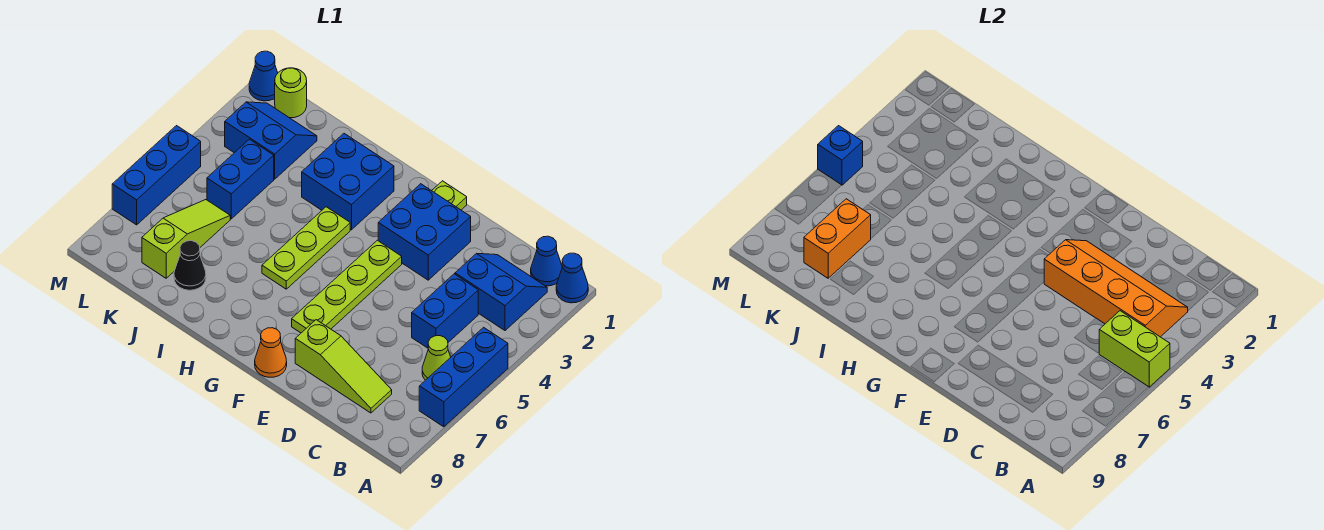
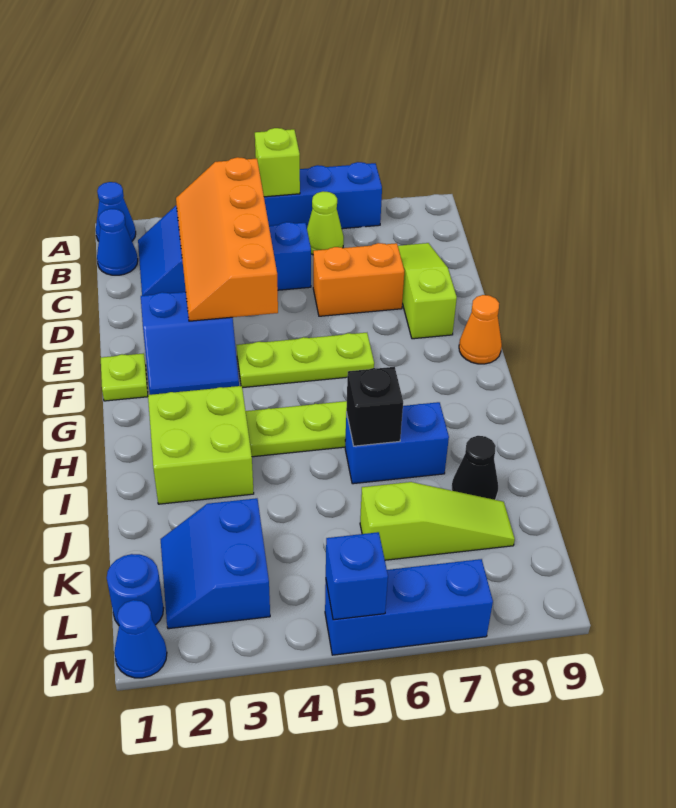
lime 1x2 brick [1099,311,1170,387] -> lime 1x1 brick [255,128,300,197]
blue 2x2 brick [378,184,471,280] -> blue 2x2 slope [141,292,239,395]
lime 1x4 plate [292,240,402,333] -> lime 1x3 plate [237,333,374,388]
blue 2x2 brick [302,134,394,230] -> lime 2x2 brick [148,386,254,504]
none -> black 1x1 brick [346,367,403,446]
blue 1x2 brick [207,139,274,219] -> blue 1x2 brick moved to [345,402,449,484]
lime 1x3 slope [142,200,230,278] -> lime 1x3 slope turned to [360,482,515,560]
orange 1x2 brick [804,199,871,278] -> orange 1x2 brick moved to [313,243,404,316]
lime 1x1 round brick [275,68,307,118] -> blue 1x1 round brick [107,554,163,625]

